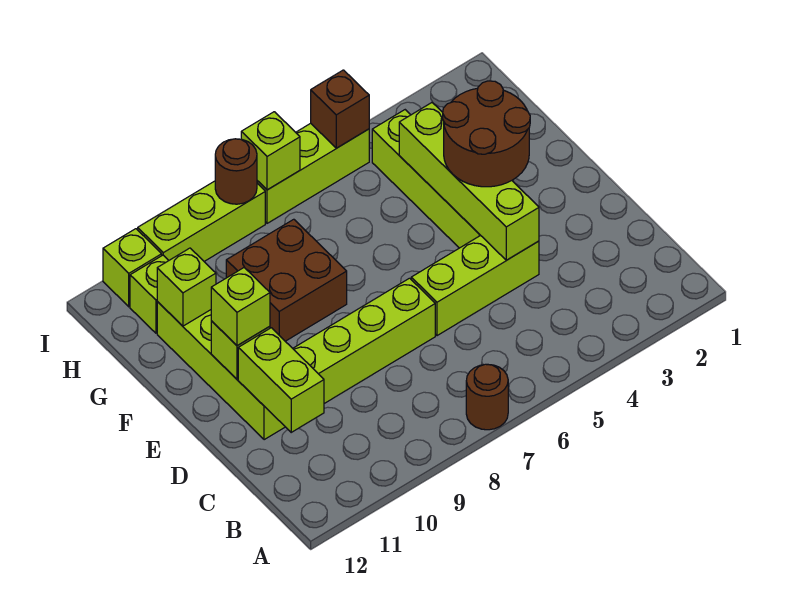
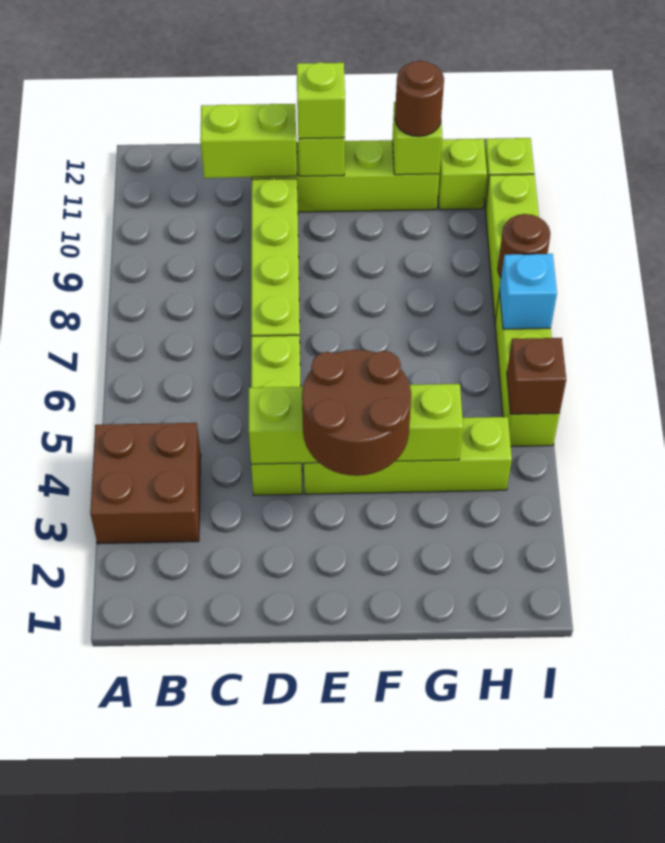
brown 1x1 round brick [466,364,508,430] -> brown 1x1 round brick moved to [395,61,444,136]
brown 2x2 brick [226,219,347,341] -> brown 2x2 brick moved to [90,423,201,544]
lime 1x1 brick [241,112,300,190] -> cyan 1x1 brick [500,254,557,329]

